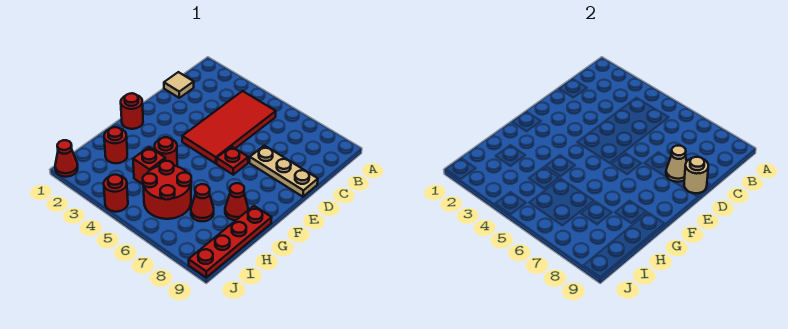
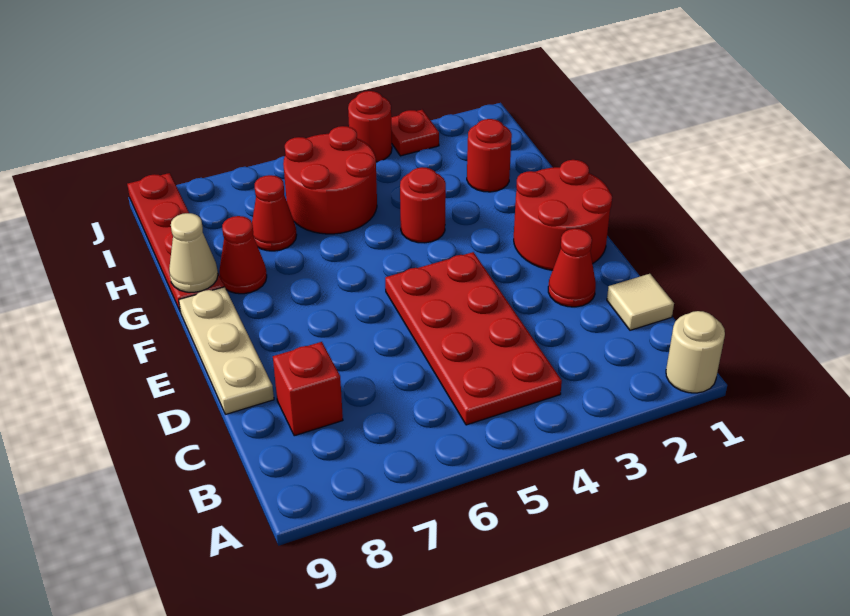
red 2x4 tile [182,91,276,163] -> red 2x4 plate [385,252,562,425]
tan 1x3 plate [250,146,318,197] -> tan 1x3 plate turned to [179,287,274,414]
tan 1x1 cone [666,146,687,182] -> tan 1x1 cone moved to [169,213,218,292]
tan 1x1 round brick [684,157,708,193] -> tan 1x1 round brick moved to [666,311,725,393]
red 1x1 plate [217,147,248,175] -> red 1x1 plate moved to [391,110,439,156]
red 1x1 round brick [121,93,143,129] -> red 2x2 round brick [514,160,612,270]
red 1x1 brick [133,147,165,184] -> red 1x1 brick moved to [273,342,343,436]
red 1x1 cone [55,140,78,177] -> red 1x1 cone moved to [548,229,596,307]

